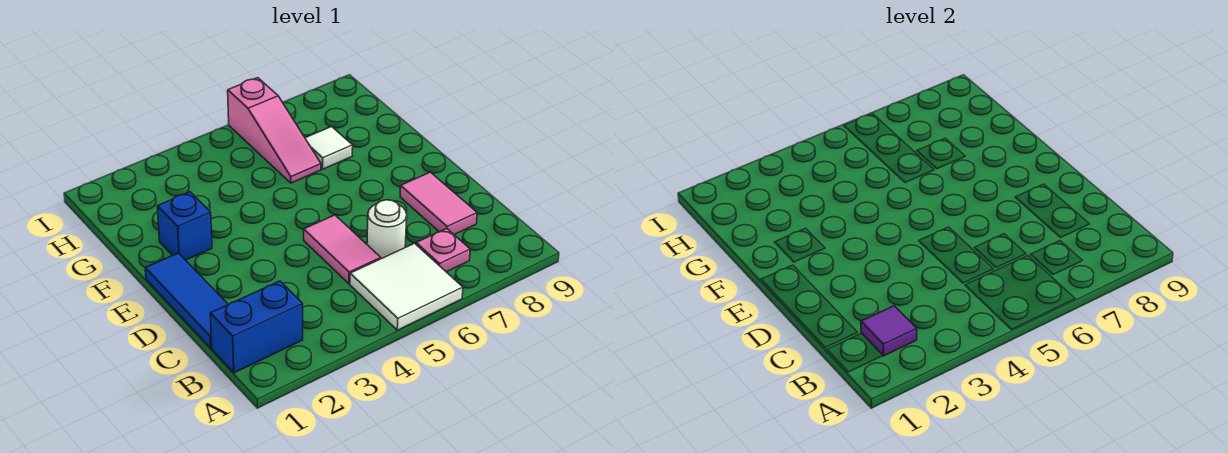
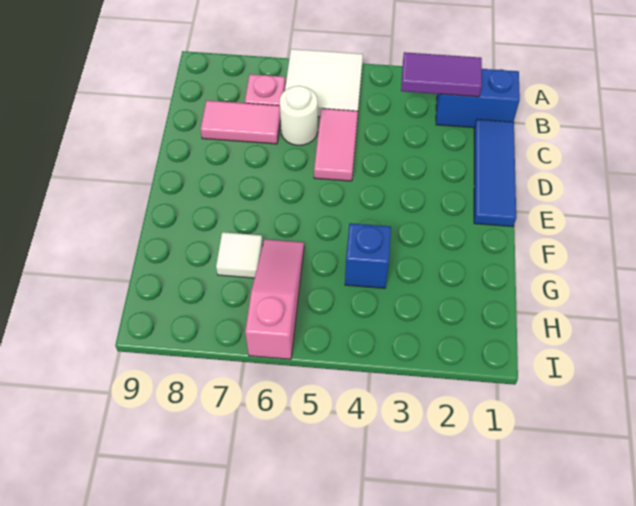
purple 1x1 tile [861,306,917,356] -> purple 1x2 tile [401,52,482,97]
pink 1x2 tile [400,172,477,235] -> pink 1x2 tile turned to [201,100,281,144]
blue 1x1 brick [157,192,212,260] -> blue 1x1 brick moved to [345,223,391,288]

